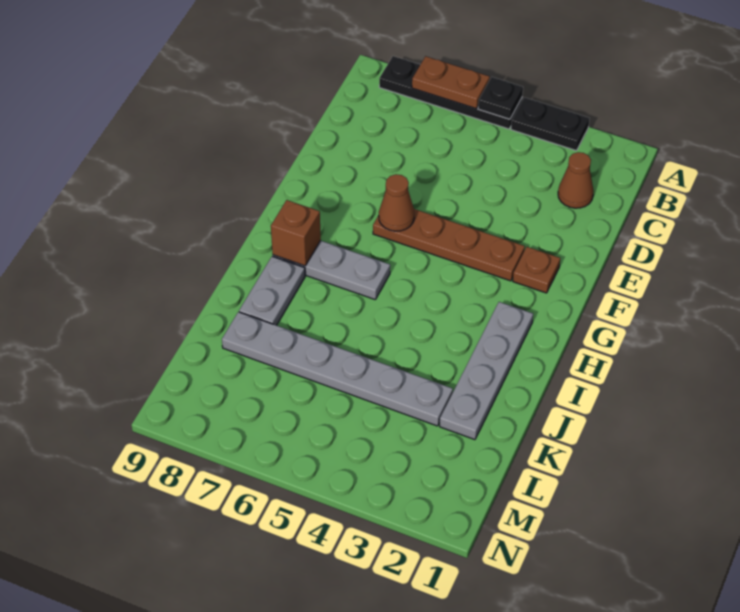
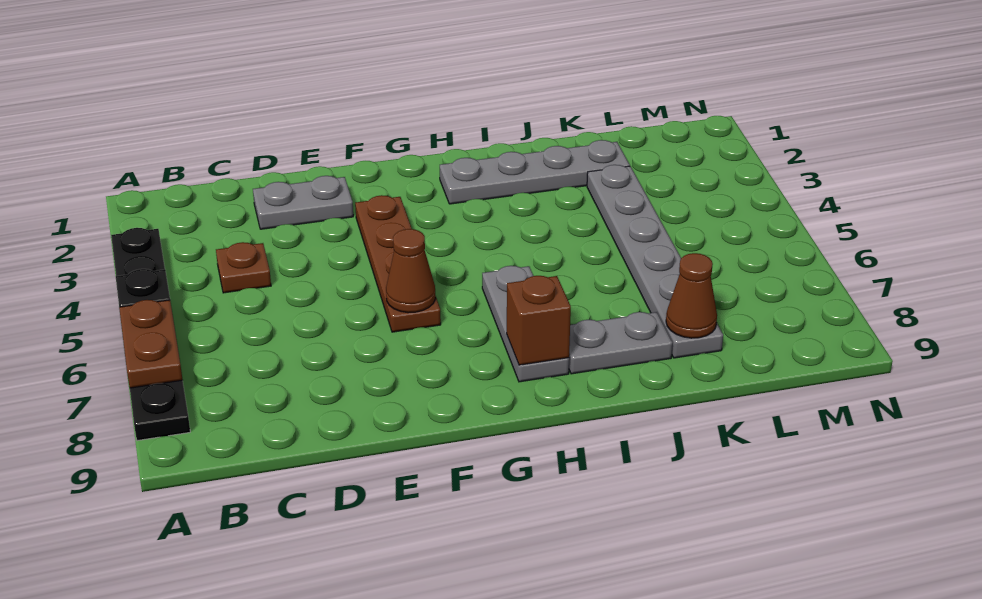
brown 1x1 cone [558,152,594,208] -> brown 1x1 cone moved to [666,253,717,338]
none -> grey 1x2 plate [253,176,353,229]
brown 1x1 plate [513,247,560,293] -> brown 1x1 plate moved to [216,242,271,293]

